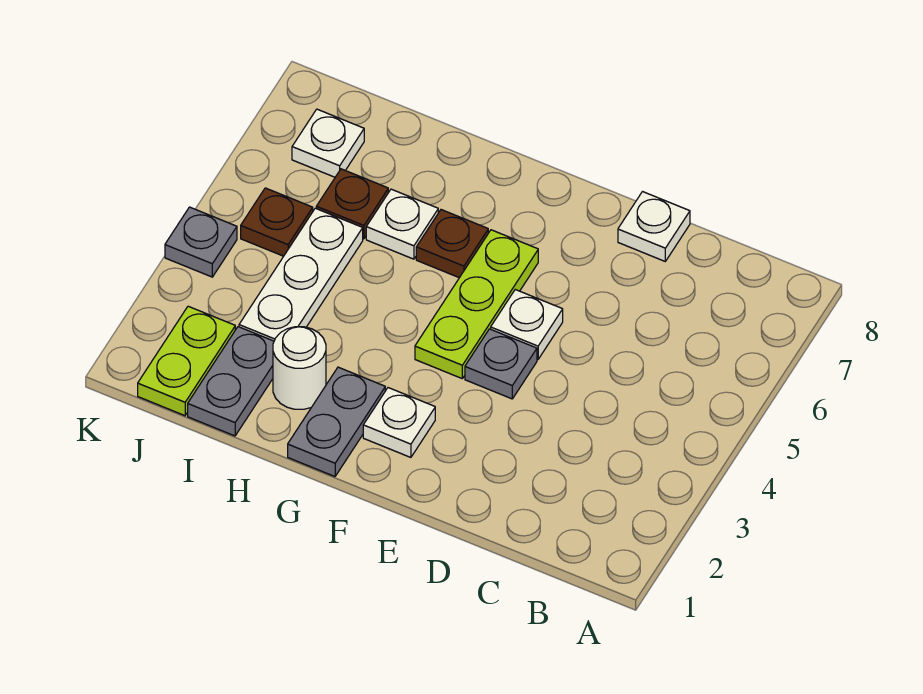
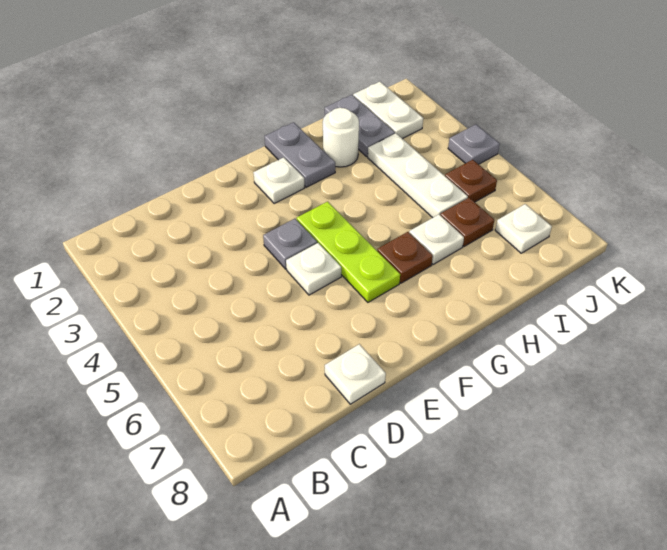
lime 1x2 plate [138,306,235,416] -> white 1x2 plate [353,82,423,139]

